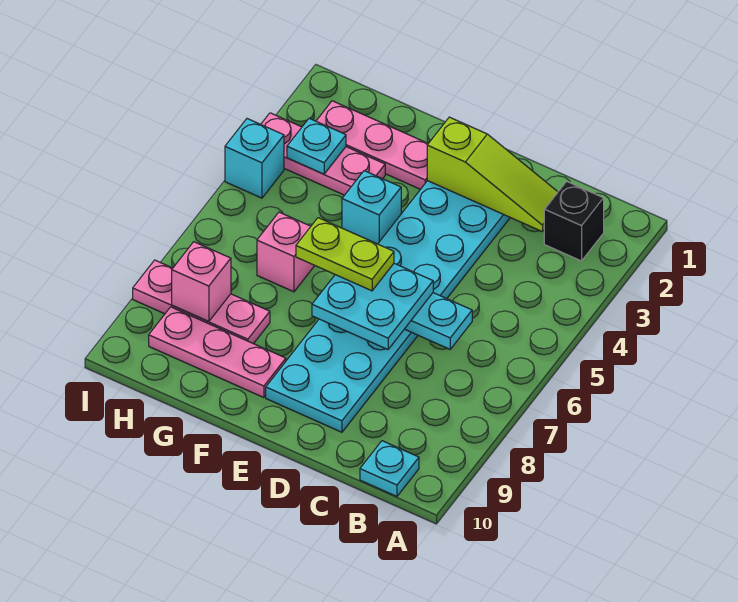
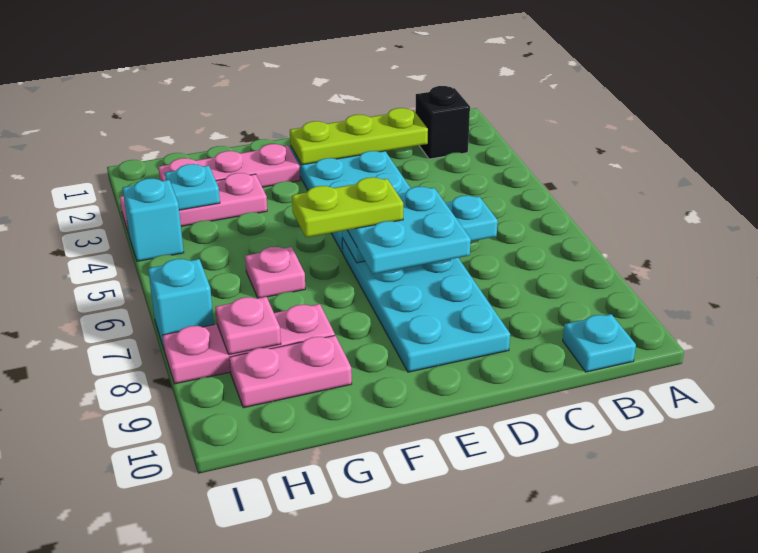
lime 1x3 slope [427,117,557,232] -> lime 1x3 plate [290,108,428,165]
cyan 1x1 brick [342,171,401,244] -> cyan 1x1 brick moved to [148,259,214,348]
pink 1x3 plate [149,307,286,398] -> pink 1x2 plate [229,336,352,408]
pink 1x1 brick [257,212,315,292] -> pink 1x1 plate [245,247,305,298]
pink 1x1 brick [172,242,231,322] -> pink 1x1 plate [215,297,281,355]

